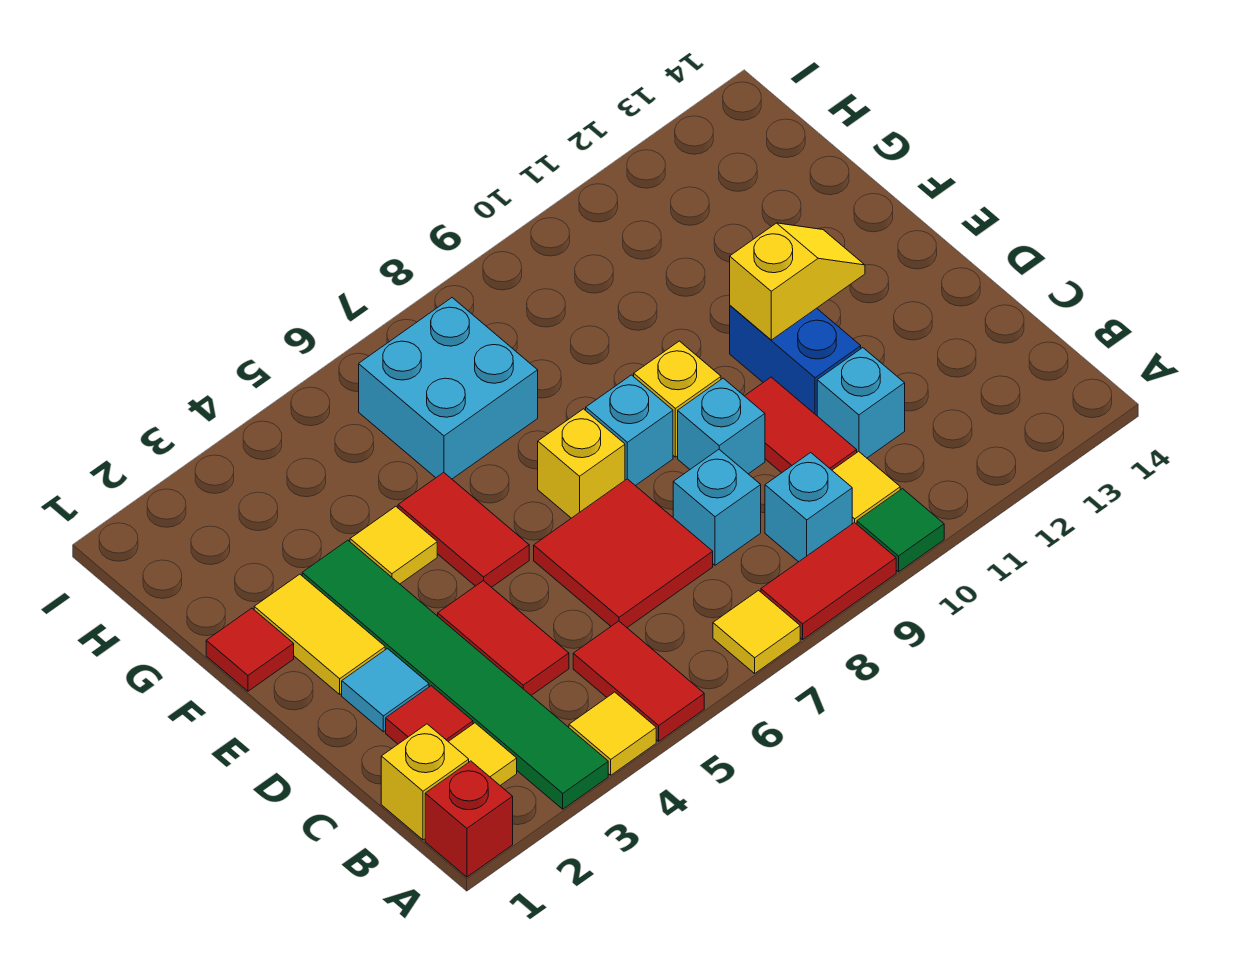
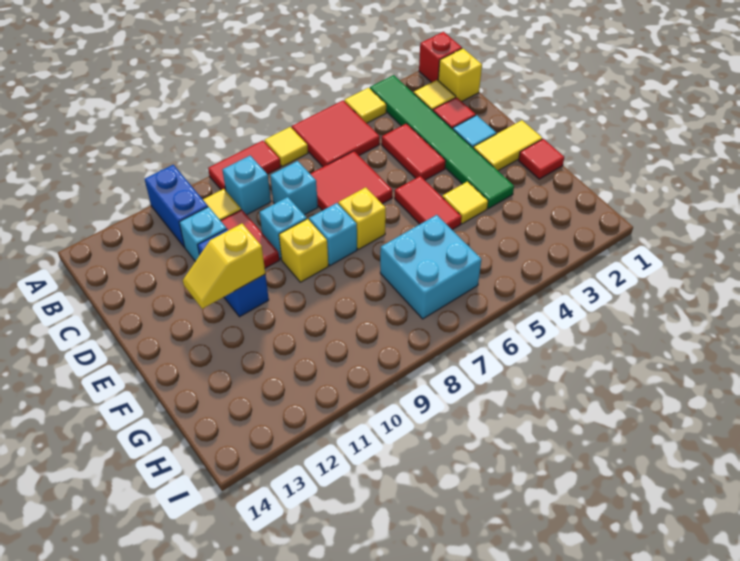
red 1x2 tile [573,621,704,741] -> red 2x2 tile [292,101,380,167]
green 1x1 tile [857,489,944,572] -> none
none -> blue 1x2 brick [145,165,208,247]
yellow 1x2 tile [254,574,385,694] -> yellow 1x2 tile turned to [473,120,542,171]

